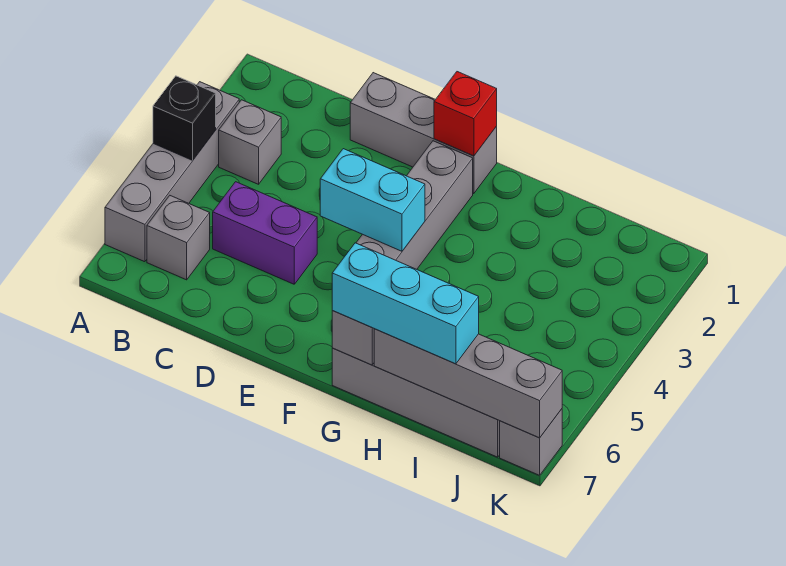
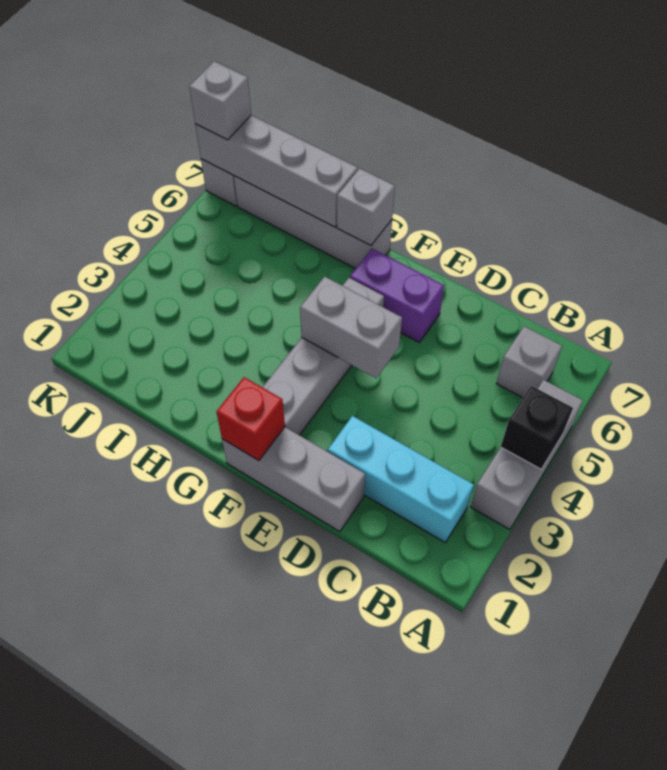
grey 1x4 brick [105,82,239,262] -> grey 1x3 brick [471,380,583,530]
grey 1x1 brick [219,100,281,184] -> grey 1x1 brick moved to [189,61,251,140]
purple 1x2 brick [213,182,317,284] -> purple 1x2 brick moved to [350,249,444,342]
cyan 1x2 brick [320,149,425,251] -> grey 1x2 brick [300,276,402,378]
cyan 1x3 brick [332,243,479,364] -> cyan 1x3 brick moved to [327,416,474,542]

